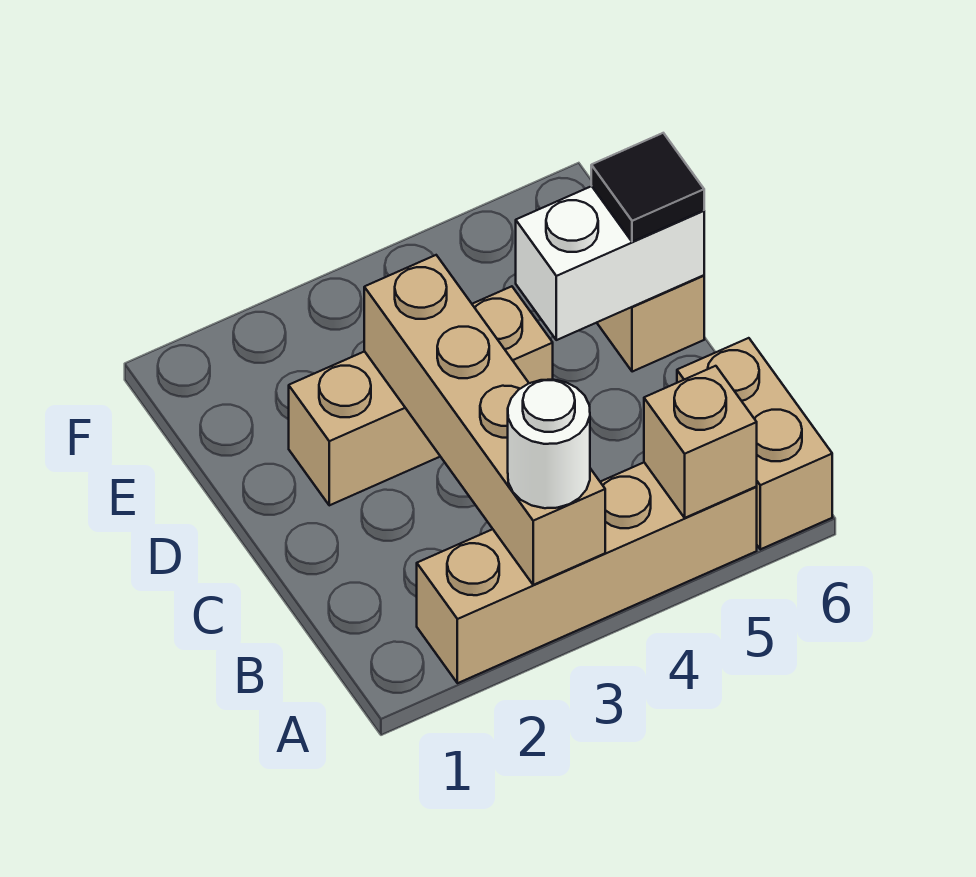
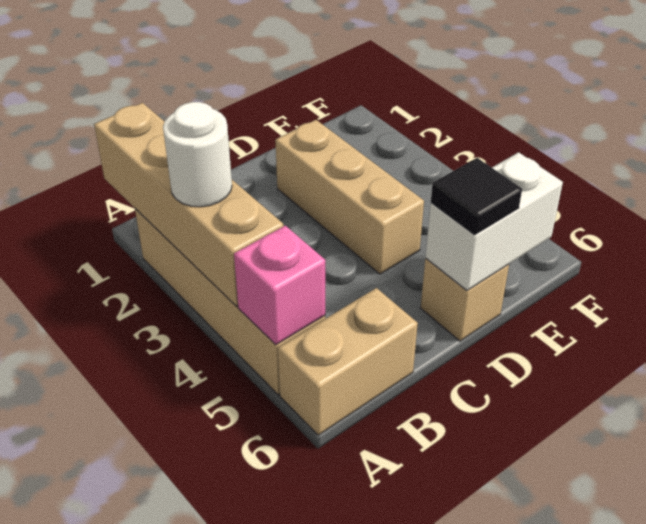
tan 1x4 brick [364,255,605,585] -> tan 1x4 brick turned to [94,103,284,306]
tan 1x1 brick [644,366,757,518] -> pink 1x1 brick [234,226,325,345]
white 1x2 brick [516,186,704,340] -> white 1x2 brick turned to [425,152,563,290]

